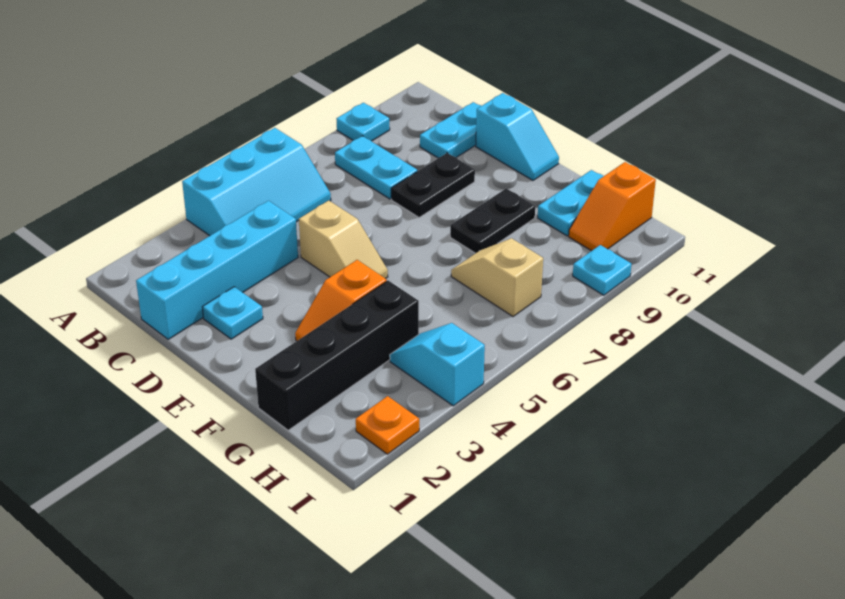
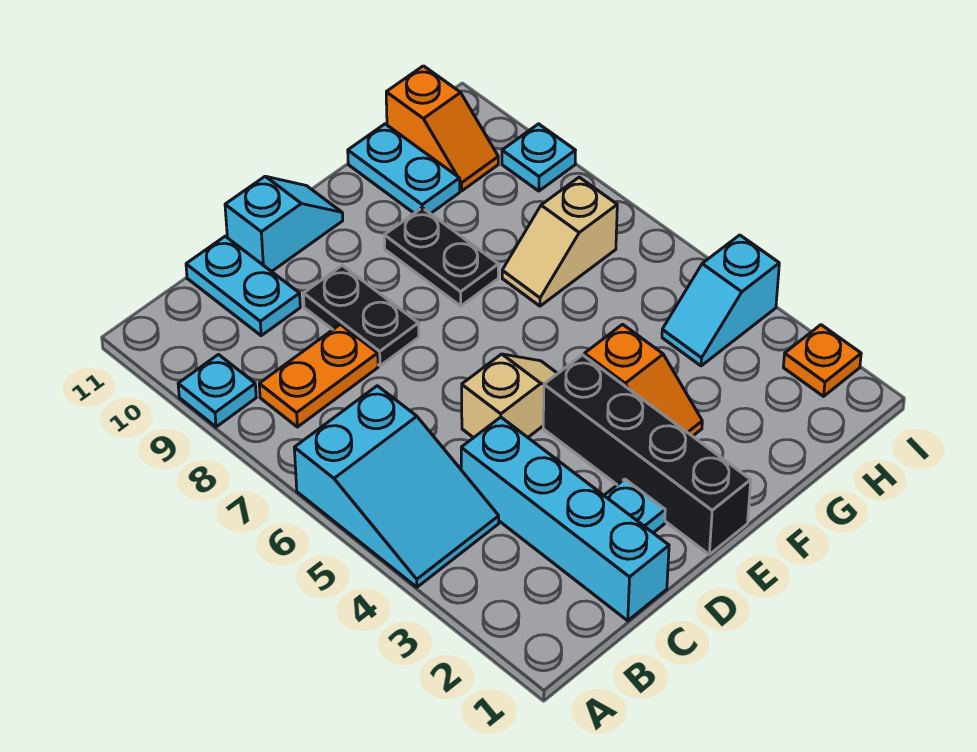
cyan 2x3 slope [182,128,331,236] -> cyan 2x3 slope turned to [294,386,499,587]
cyan 1x2 plate [335,136,417,199] -> orange 1x2 plate [259,324,378,427]
black 1x4 brick [255,281,419,430] -> black 1x4 brick moved to [543,355,751,554]

